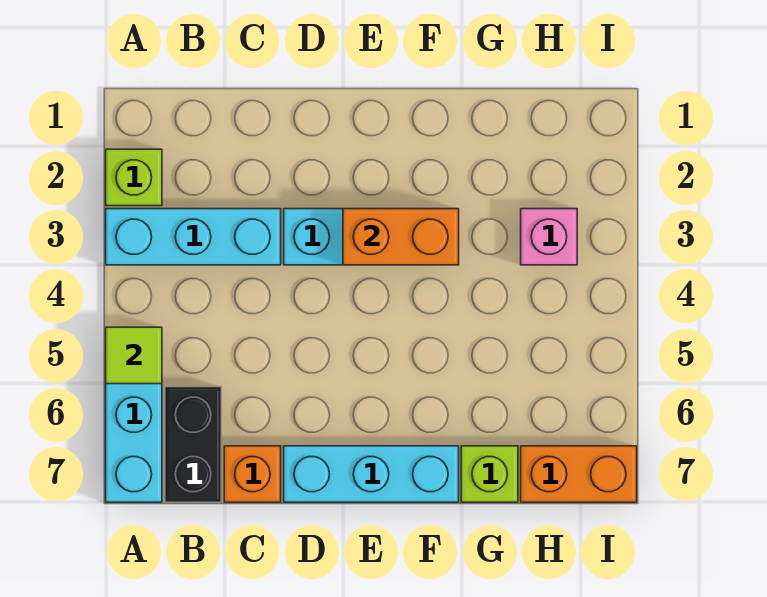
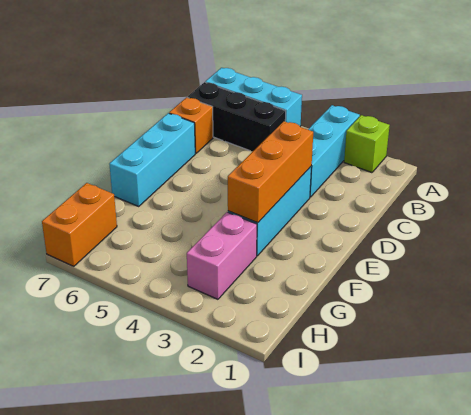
lime 1x1 tile [106,327,162,384] -> none
black 1x2 brick [165,387,221,502] -> black 1x3 brick [188,82,286,152]
orange 1x2 brick [343,209,459,265] -> orange 1x3 brick [228,121,313,223]
lime 1x1 brick [461,446,518,502] -> none
pink 1x1 brick [521,209,577,265] -> pink 1x2 brick [187,212,257,299]

